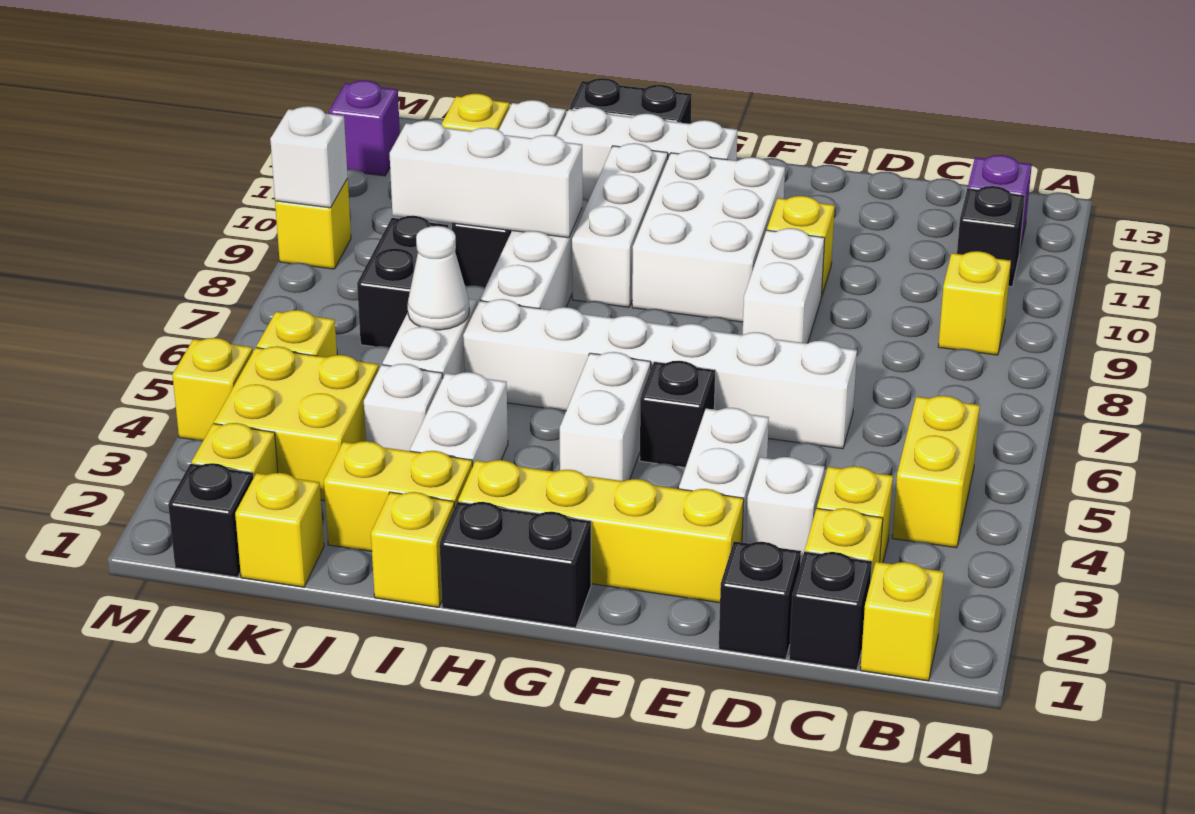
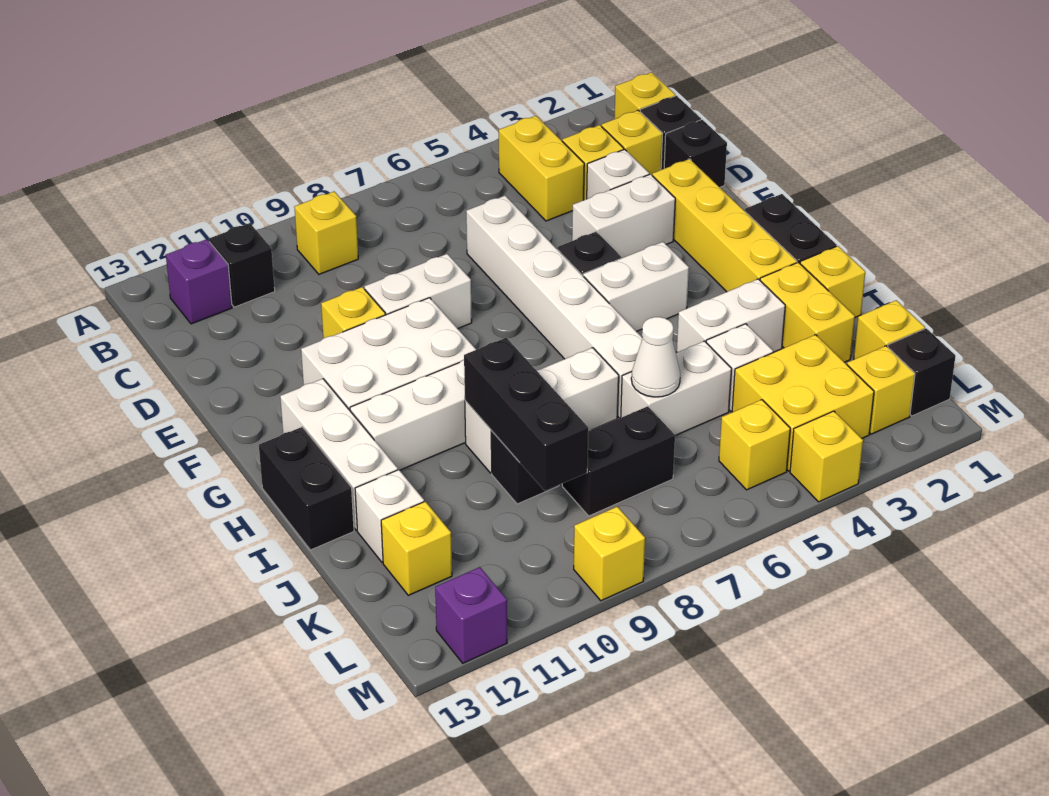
yellow 1x2 brick [892,396,980,548] -> yellow 1x2 brick turned to [499,116,584,221]
white 1x3 brick [390,121,583,238] -> black 1x3 brick [464,338,588,491]
white 1x1 brick [270,106,348,208] -> none

